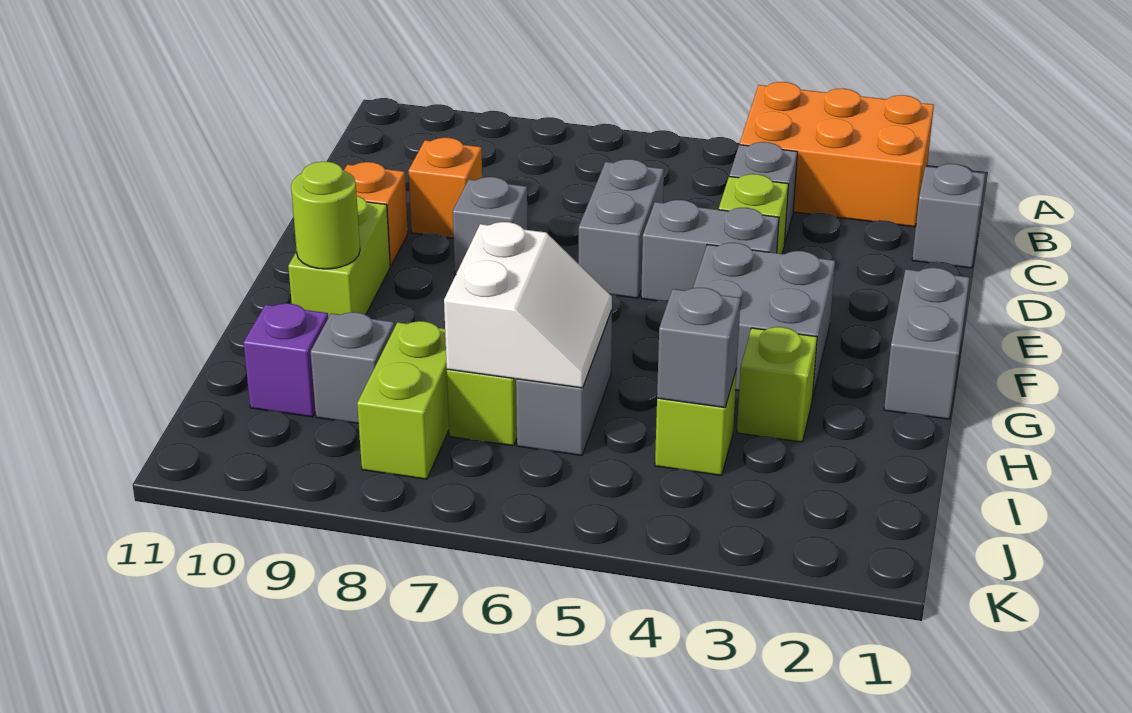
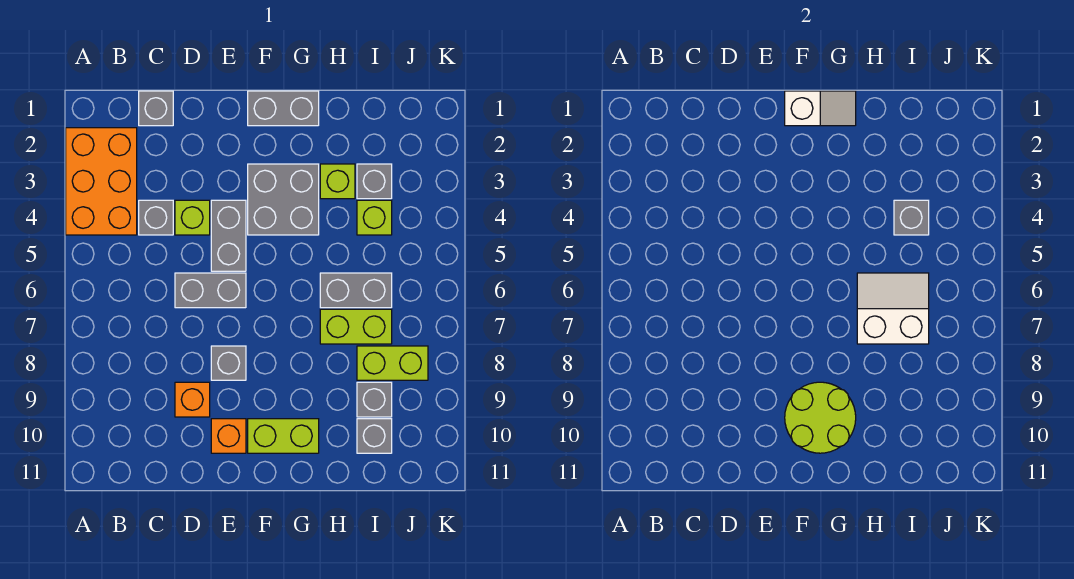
none -> white 1x2 slope [785,91,856,126]
lime 1x1 round brick [291,162,360,269] -> lime 2x2 round brick [785,382,856,453]
none -> grey 1x1 brick [357,164,392,199]
purple 1x1 brick [244,303,328,417] -> grey 1x1 brick [357,419,392,453]

